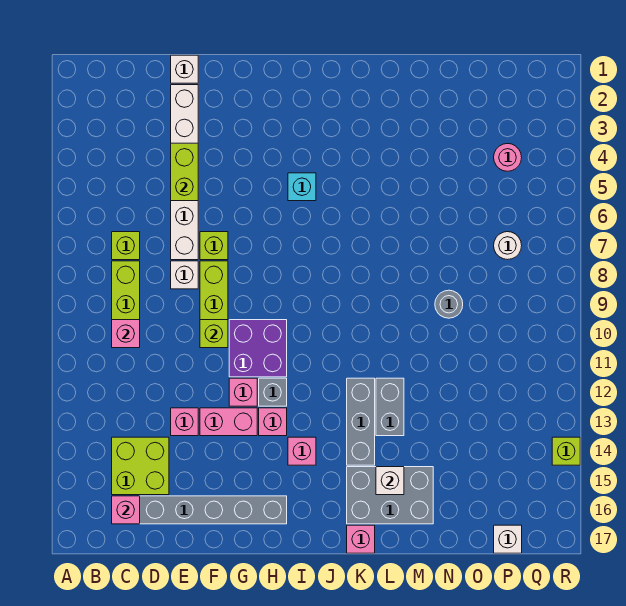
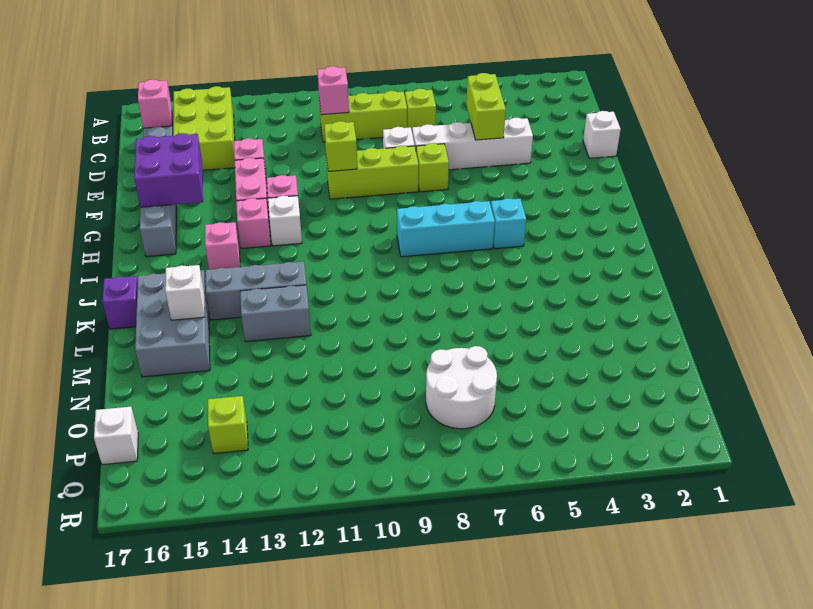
lime 2x2 brick [112,437,169,495] -> lime 2x3 brick [173,86,235,170]
white 1x6 brick [171,85,198,260] -> white 1x4 brick [412,118,533,170]
lime 1x2 brick [171,143,198,201] -> lime 1x2 brick turned to [466,73,506,140]
purple 2x2 brick [229,320,287,377] -> purple 2x2 brick moved to [134,133,203,207]
grey 1x1 brick [259,378,287,406] -> white 1x1 brick [268,196,302,246]
none -> cyan 1x3 brick [397,201,495,257]
pink 1x1 brick [347,525,375,553] -> purple 1x1 brick [103,276,138,329]
grey 1x1 round brick [435,290,463,318] -> none
pink 1x1 round brick [494,144,522,171] -> none
white 1x1 round brick [494,232,522,260] -> white 2x2 round brick [426,346,497,429]
lime 1x1 brick [552,437,580,465] -> lime 1x1 brick moved to [208,396,248,454]

